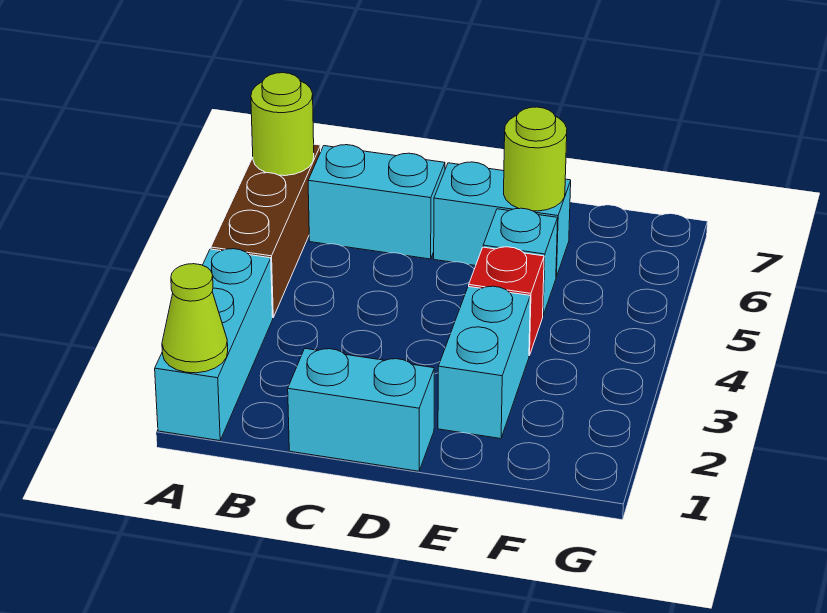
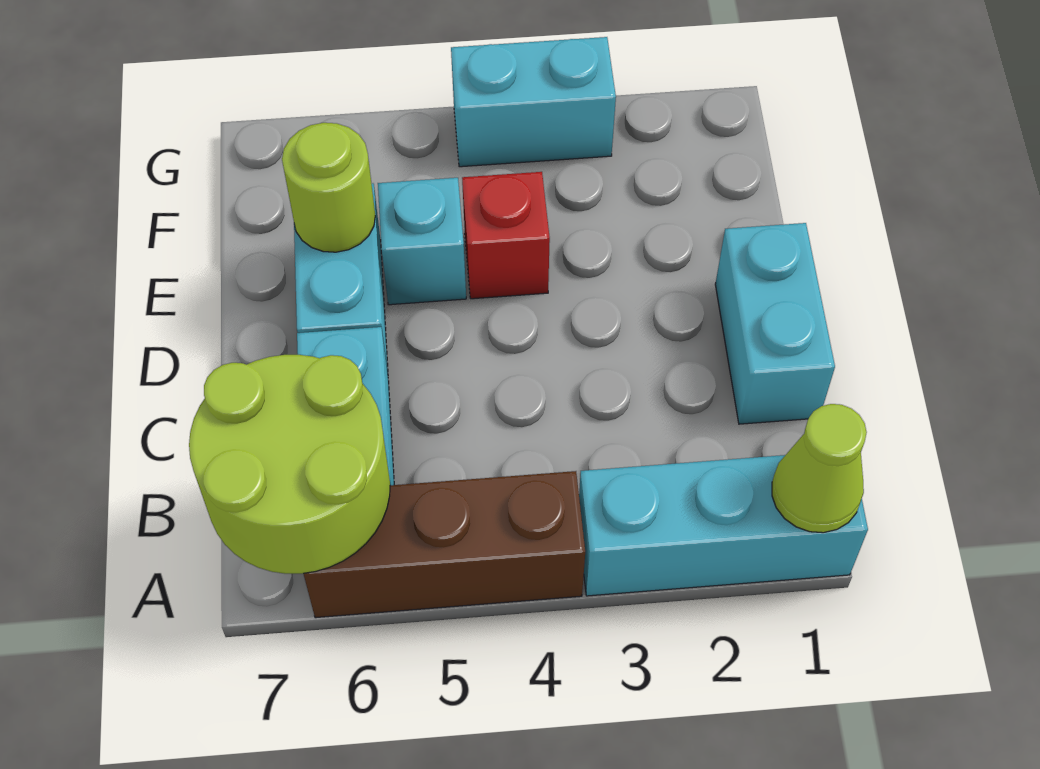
lime 1x1 round brick [251,73,314,176] -> lime 2x2 round brick [189,355,390,574]
cyan 1x2 brick [438,286,530,439] -> cyan 1x2 brick moved to [451,37,616,167]

